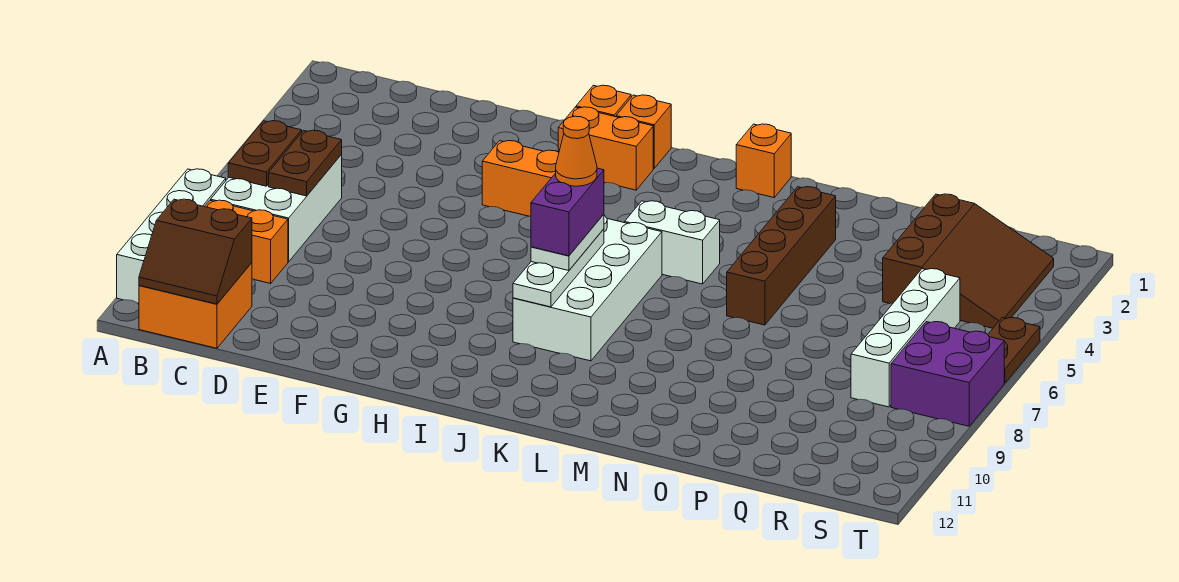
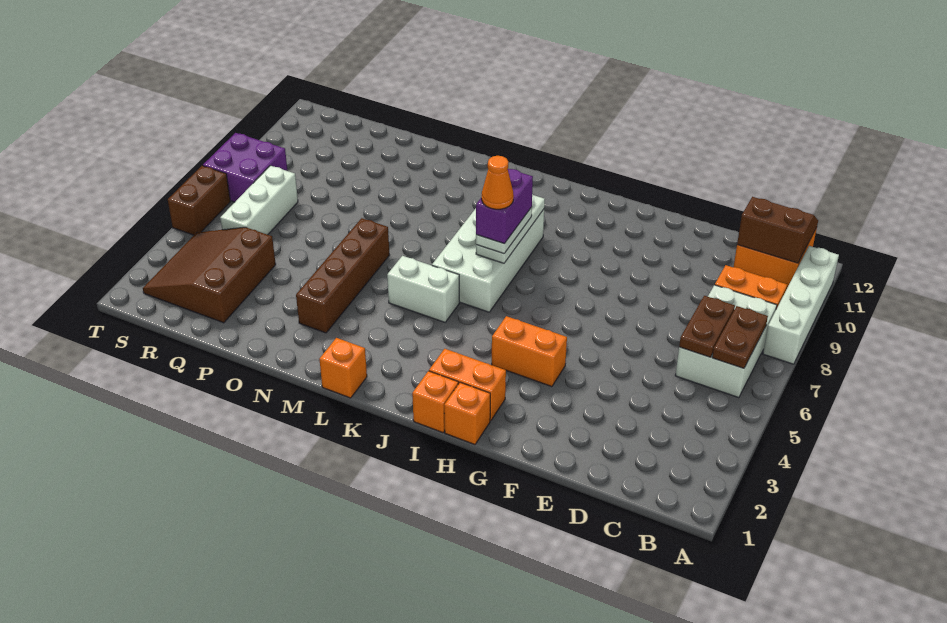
white 1x4 brick [851,269,960,407] -> white 1x3 brick [220,166,298,235]
brown 1x2 plate [988,317,1040,383] -> brown 1x2 brick [168,166,230,235]

